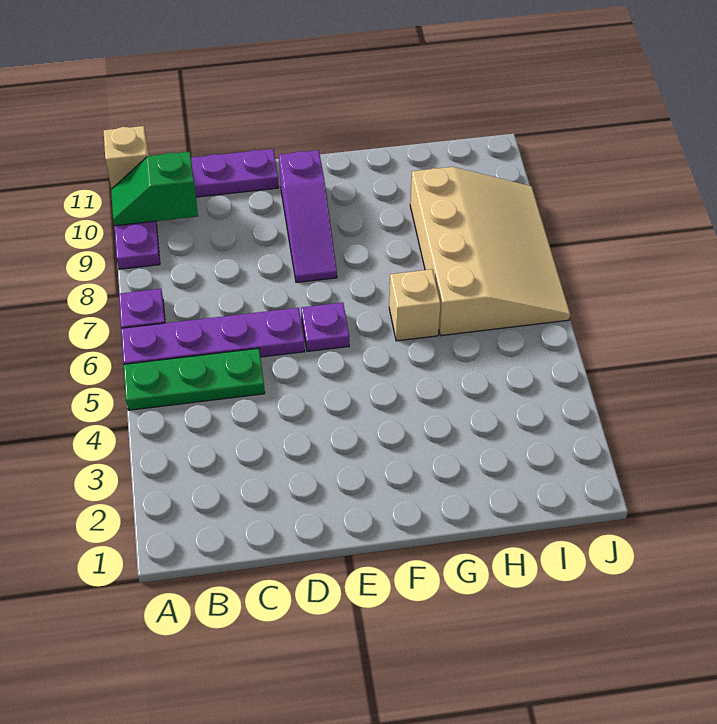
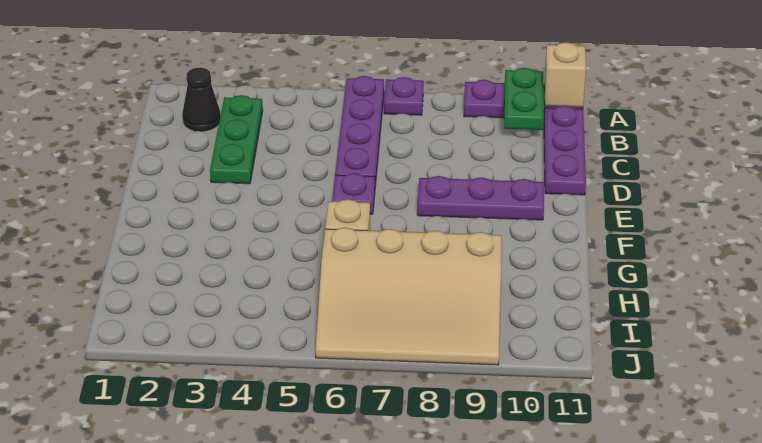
green 1x3 plate [124,348,265,410] -> green 1x3 plate moved to [210,95,263,184]
green 1x2 slope [111,152,198,226] -> green 1x2 plate [504,68,544,130]
none -> black 1x1 cone [182,68,220,132]
purple 1x3 slope [279,150,337,283] -> purple 1x3 plate [417,176,544,220]

